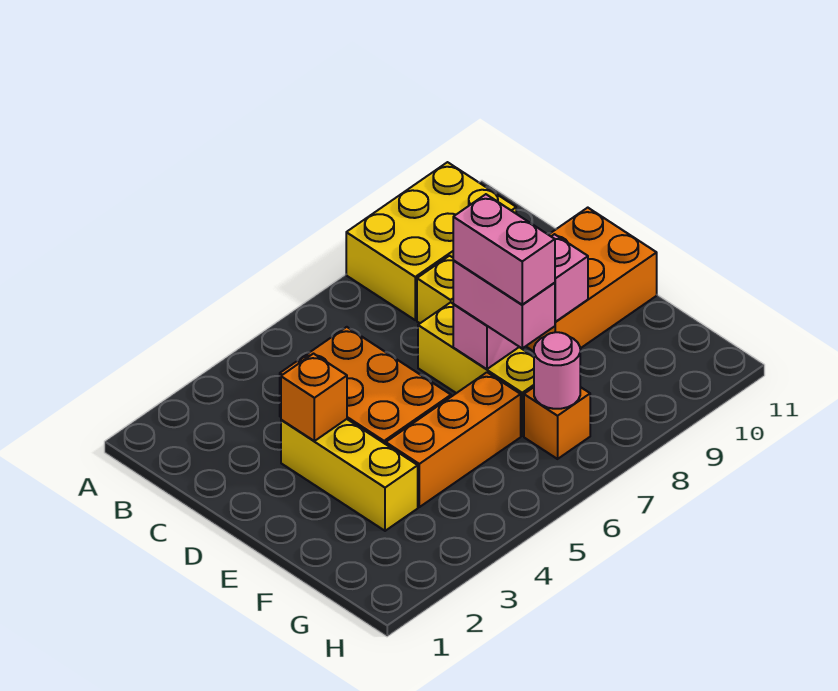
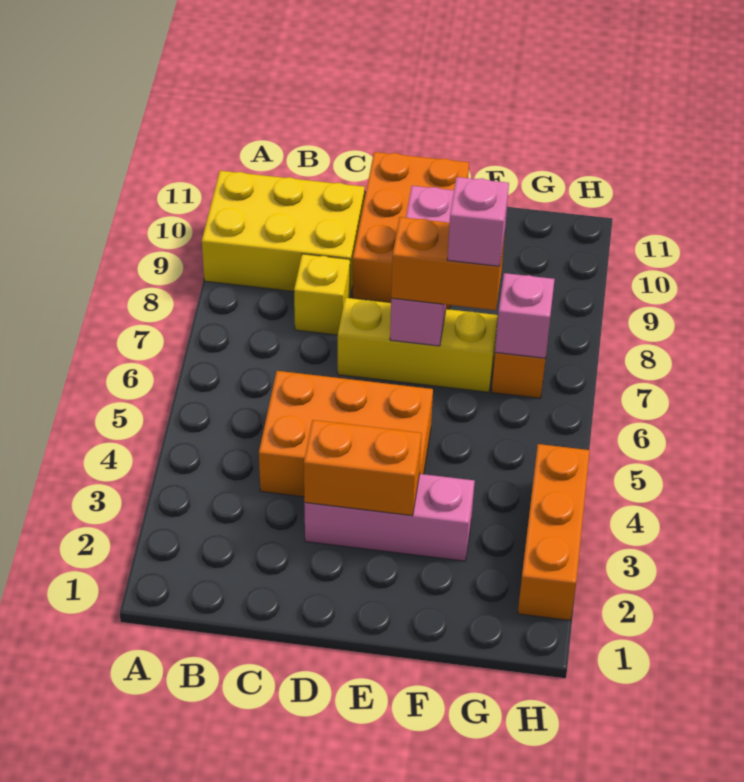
yellow 2x3 brick [346,162,516,320] -> yellow 2x3 brick turned to [202,171,365,296]
yellow 1x3 brick [281,419,418,531] -> pink 1x3 brick [304,474,475,561]
orange 1x1 brick [281,354,347,441] -> orange 1x2 brick [304,420,422,516]
pink 1x2 brick [453,260,555,348] -> orange 1x2 brick [391,217,505,310]
pink 1x2 brick [453,194,555,305] -> pink 1x1 brick [447,177,509,266]
orange 1x3 brick [386,372,521,507] -> orange 1x3 brick moved to [518,444,590,621]
pink 1x1 round brick [534,332,580,409] -> pink 1x1 brick [495,273,555,358]

